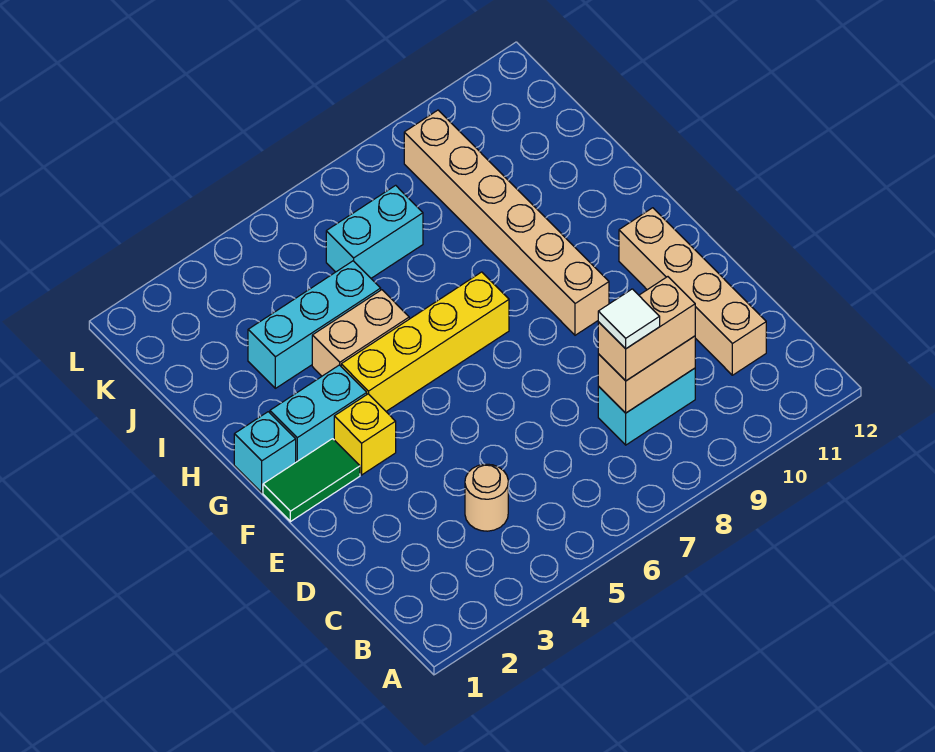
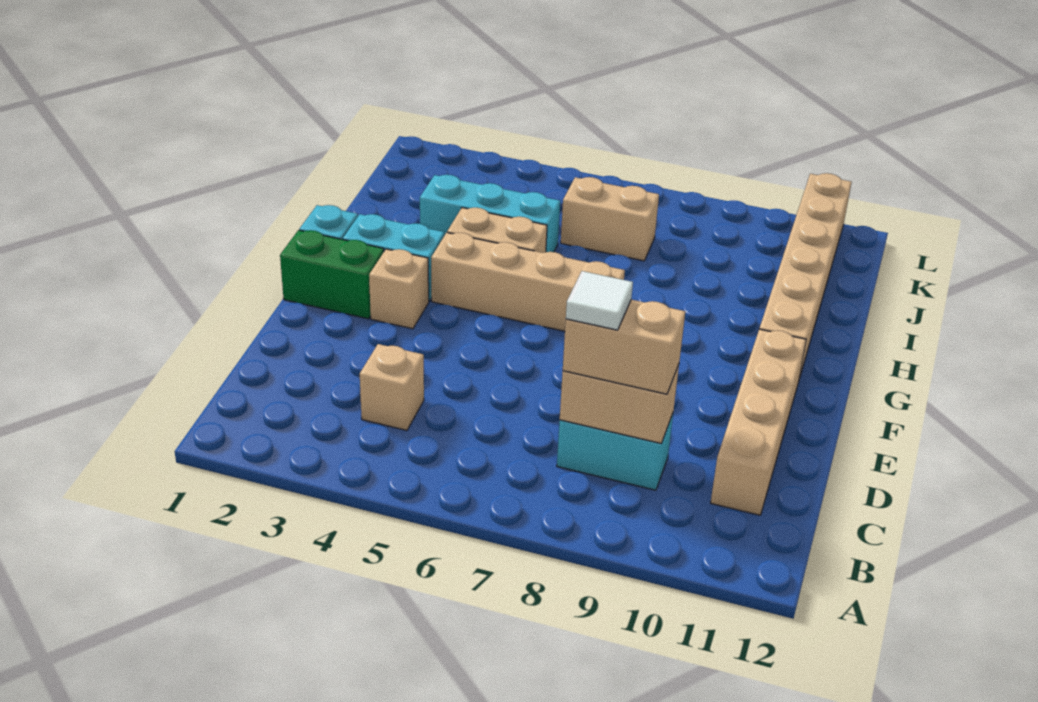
tan 1x1 round brick [465,464,508,531] -> tan 1x1 brick [360,344,424,430]
green 1x2 tile [263,439,360,522] -> green 1x2 brick [280,230,384,319]
yellow 1x1 brick [334,394,396,475] -> tan 1x1 brick [369,249,429,329]
tan 1x6 brick [404,110,609,335] -> tan 1x6 brick moved to [760,173,852,379]
yellow 1x4 brick [341,272,509,411] -> tan 1x4 brick [431,233,625,331]
cyan 1x2 brick [326,185,423,278] -> tan 1x2 brick [561,177,659,261]

